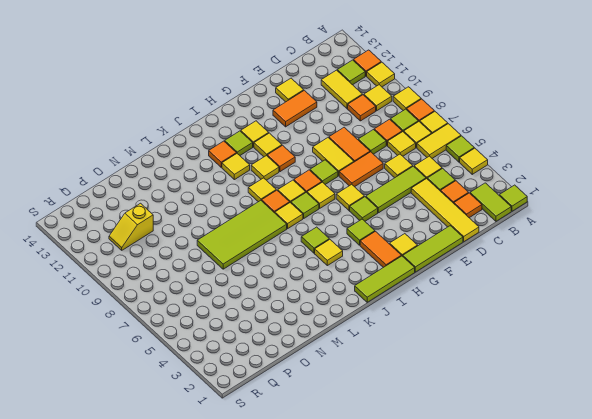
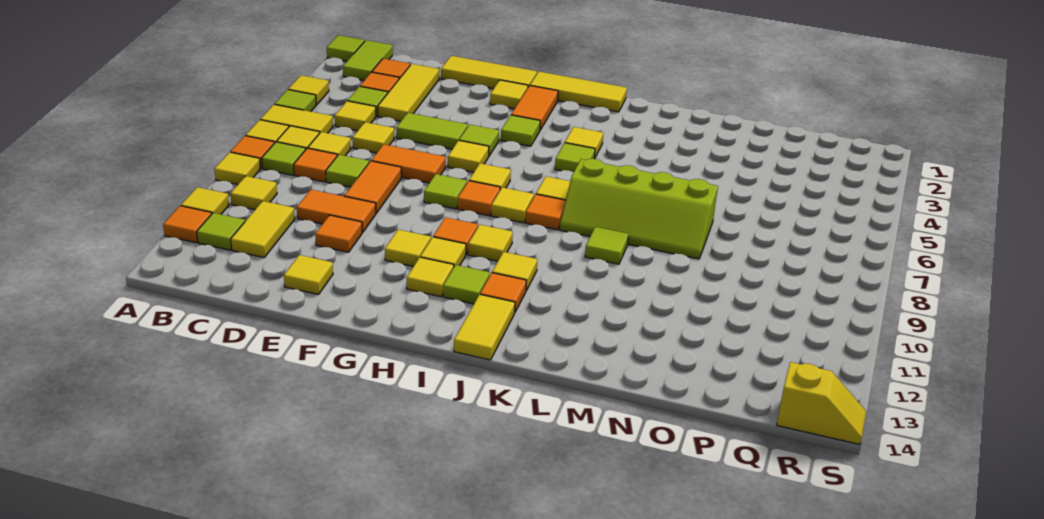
orange 1x1 tile [348,95,376,121] -> orange 1x1 tile moved to [315,215,362,252]
yellow 1x4 tile [411,179,479,242] -> yellow 1x3 tile [378,64,439,121]
lime 1x3 tile [366,166,426,213] -> lime 1x2 tile [396,113,468,149]
lime 1x3 tile [403,226,463,272] -> yellow 1x3 tile [441,56,537,89]
orange 1x2 tile [273,90,317,127] -> orange 1x2 tile moved to [297,190,376,233]
yellow 1x2 tile [313,138,354,176] -> yellow 1x2 tile moved to [454,294,515,360]
lime 1x3 tile [355,256,415,302] -> yellow 1x3 tile [530,72,627,112]
lime 1x1 tile [291,192,319,218] -> lime 1x1 tile moved to [585,227,629,264]
yellow 1x1 tile [248,178,276,202] -> yellow 1x1 tile moved to [385,230,431,266]
lime 2x4 tile [197,200,287,269] -> lime 2x4 slope [560,159,718,259]
yellow 1x2 slope [109,203,153,250] -> yellow 1x2 slope moved to [777,362,866,445]

